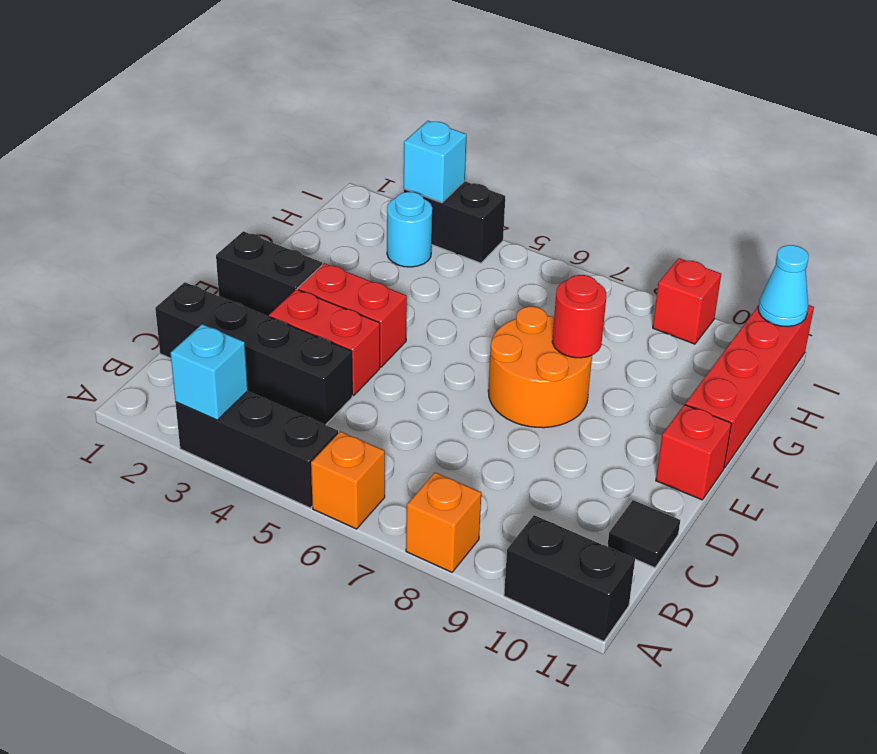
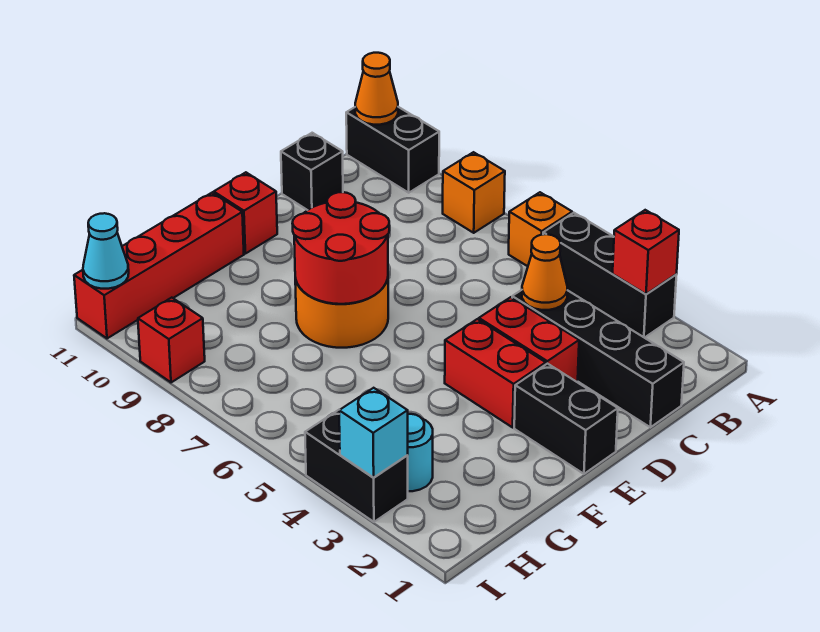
cyan 1x1 brick [171,324,248,420] -> red 1x1 brick [613,210,679,294]
none -> orange 1x1 cone [355,53,398,125]
none -> orange 1x1 cone [522,234,567,310]
black 1x1 tile [607,500,680,568] -> black 1x1 brick [281,133,343,210]
red 1x1 round brick [552,275,606,358] -> red 2x2 round brick [292,192,389,304]

